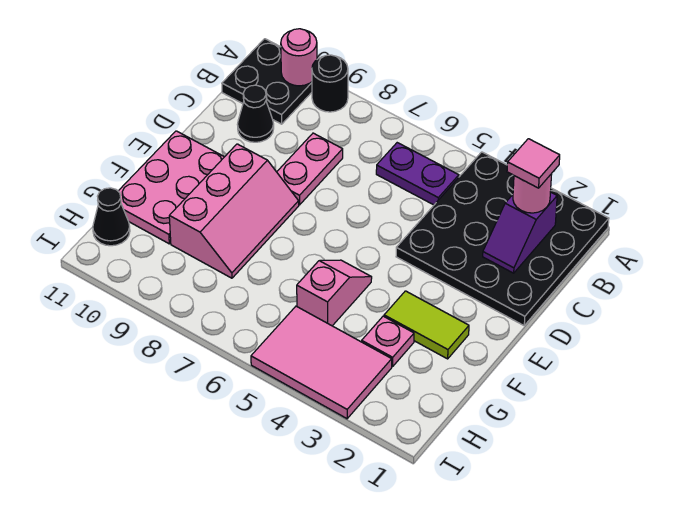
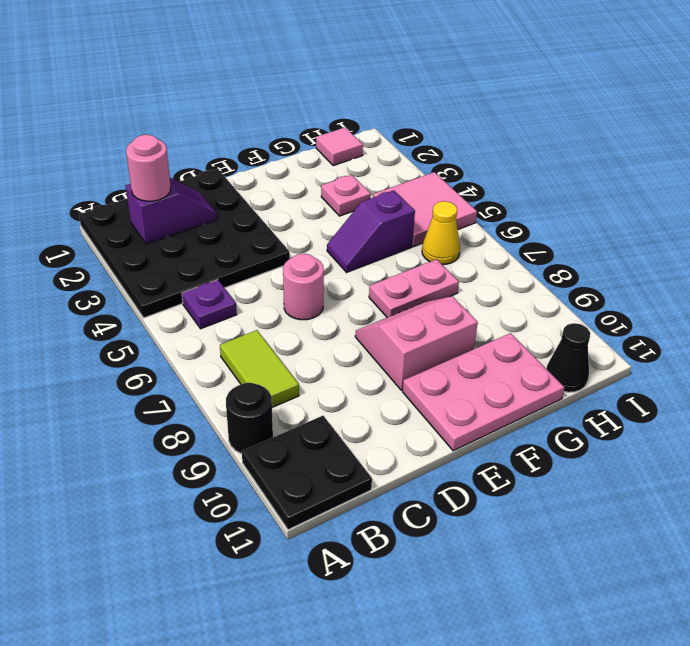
pink 1x1 round brick [281,29,317,86] -> pink 1x1 round brick moved to [283,254,324,320]
pink 1x1 tile [507,139,560,188] -> pink 1x1 tile moved to [316,127,363,166]
purple 1x2 plate [376,143,459,205] -> purple 1x1 plate [182,280,237,329]
pink 1x2 plate [277,133,343,205] -> pink 1x2 plate moved to [369,259,459,317]
black 1x1 cone [237,85,274,142] -> none
pink 2x3 slope [169,144,299,278] -> pink 2x2 slope [355,296,478,390]
lime 1x2 tile [384,291,469,359] -> lime 1x2 tile moved to [220,330,299,407]
pink 1x2 slope [297,260,372,326] -> purple 1x2 slope [327,190,415,272]
pink 2x3 tile [251,306,392,419] -> pink 2x2 tile [373,172,477,246]
none -> yellow 1x1 cone [422,201,460,265]

